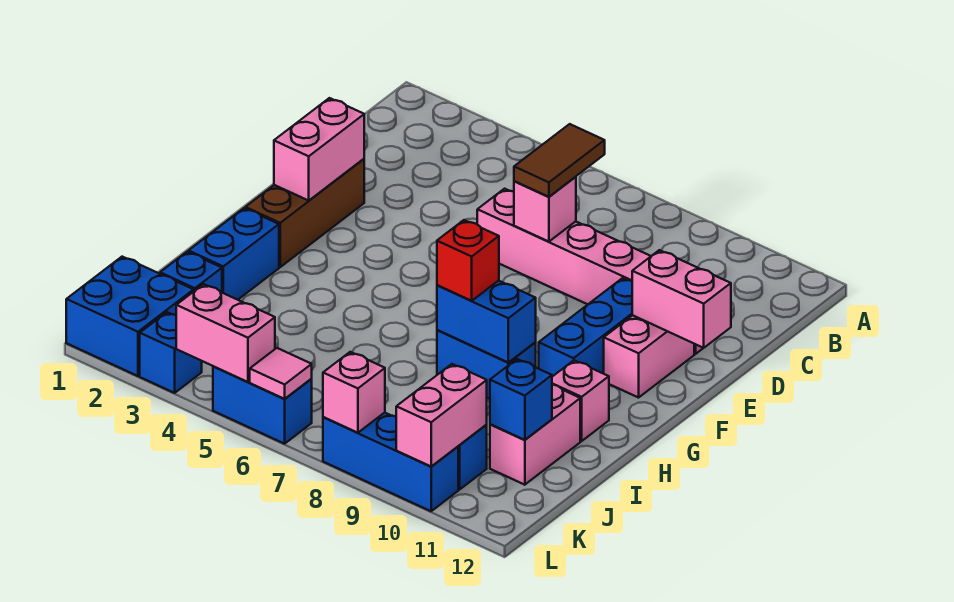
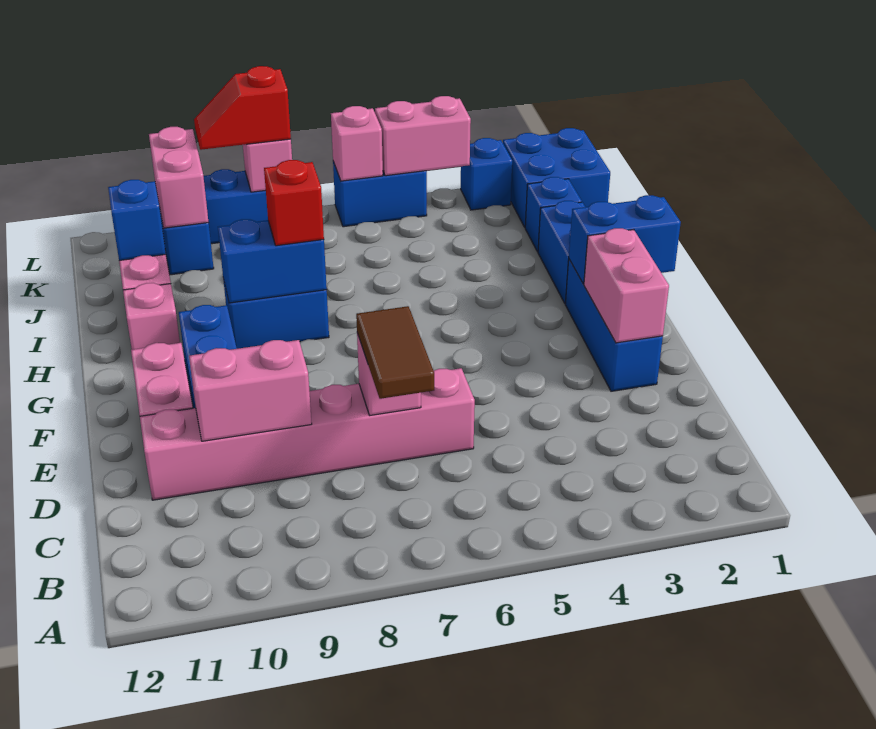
brown 1x3 brick [245,159,364,267] -> blue 1x3 brick [565,260,663,391]
pink 1x2 brick [632,250,731,348] -> pink 1x2 brick moved to [189,340,312,441]
none -> blue 1x2 brick [569,195,681,284]
pink 1x1 tile [250,348,312,399] -> pink 1x1 brick [331,106,383,181]
none -> red 1x2 slope [194,66,291,150]

